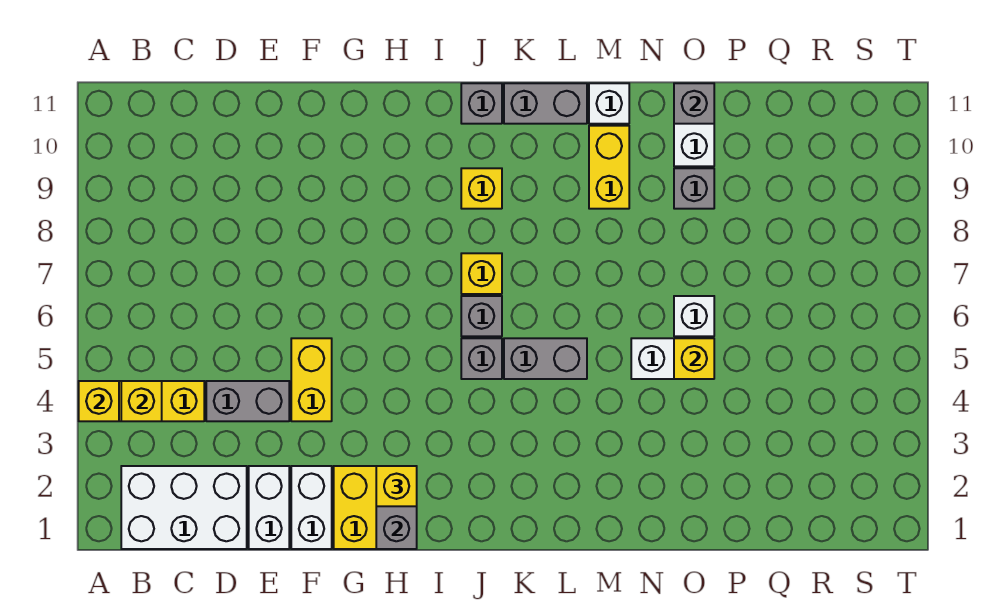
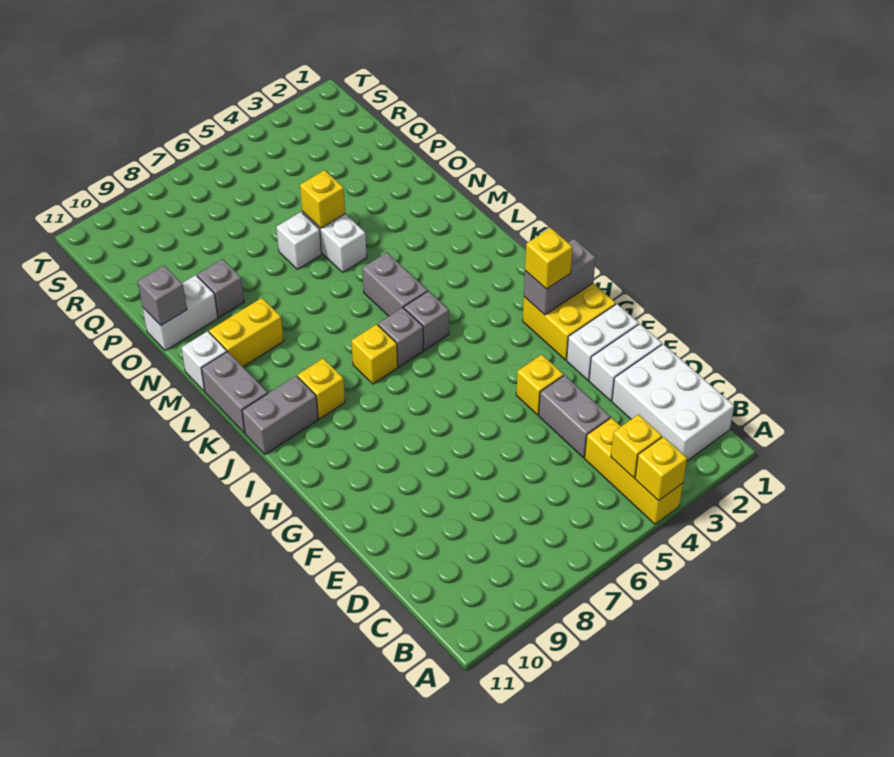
yellow 1x2 brick [291,338,332,421] -> yellow 1x1 brick [516,355,564,415]
grey 1x1 brick [461,83,502,124] -> grey 1x2 brick [242,376,318,454]

